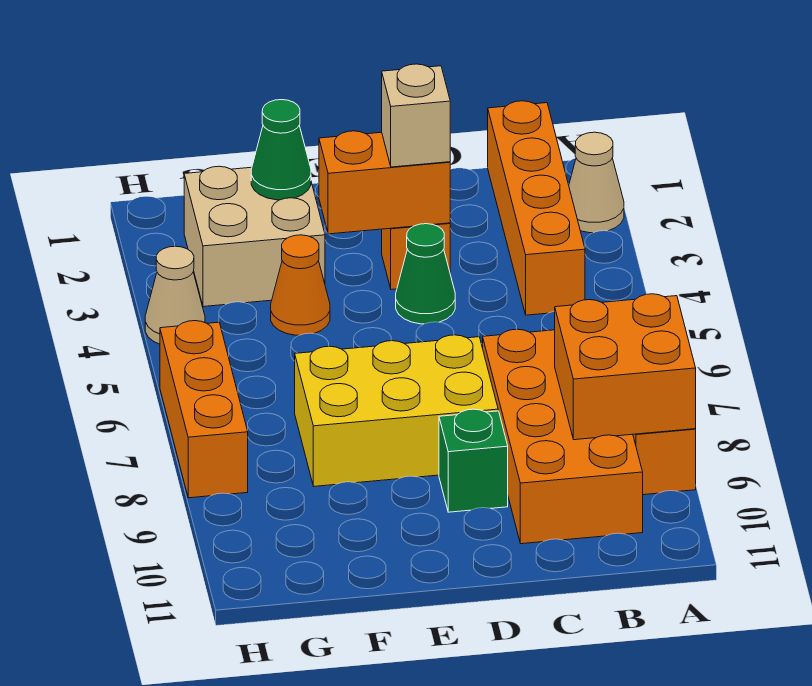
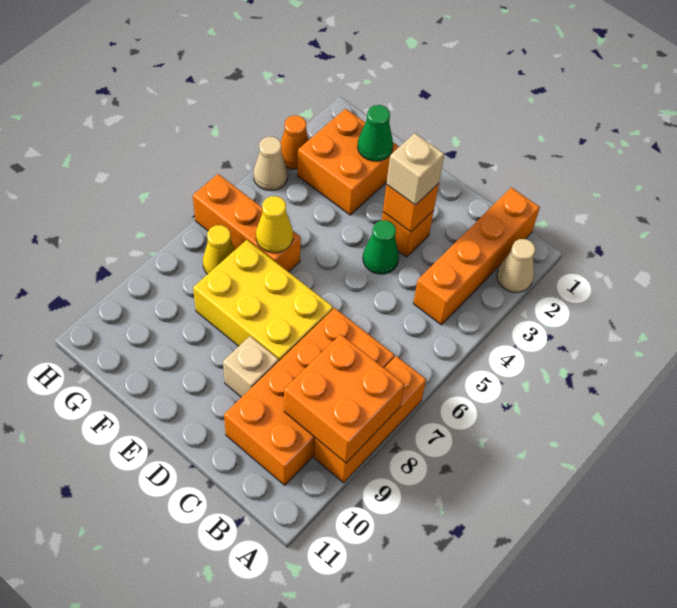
orange 1x2 brick [319,131,450,234] -> orange 1x1 brick [383,183,439,232]
green 1x1 brick [439,409,508,512] -> tan 1x1 brick [223,336,279,397]
tan 2x2 brick [184,166,325,307] -> orange 2x2 brick [297,109,399,215]
orange 1x1 cone [271,235,330,335] -> orange 1x1 cone moved to [281,115,309,169]
none -> yellow 1x1 cone [256,196,293,253]
none -> yellow 1x1 cone [203,225,235,274]
orange 1x3 brick [160,321,248,498] -> orange 1x3 brick turned to [193,174,301,272]

